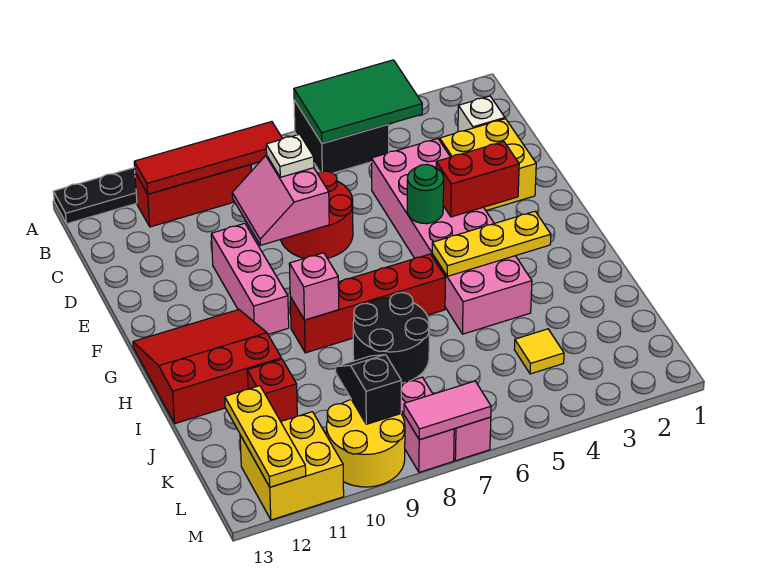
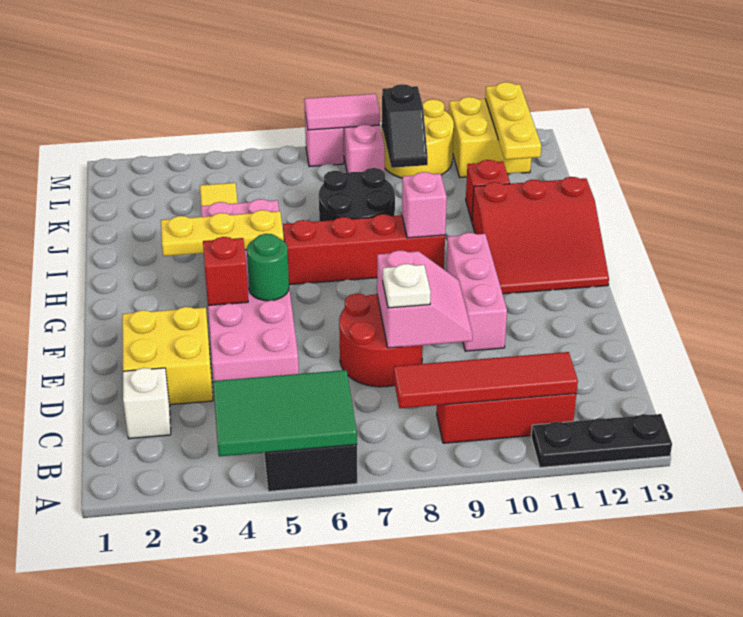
red 1x2 brick [436,142,519,217] -> red 1x1 brick [203,237,248,305]

